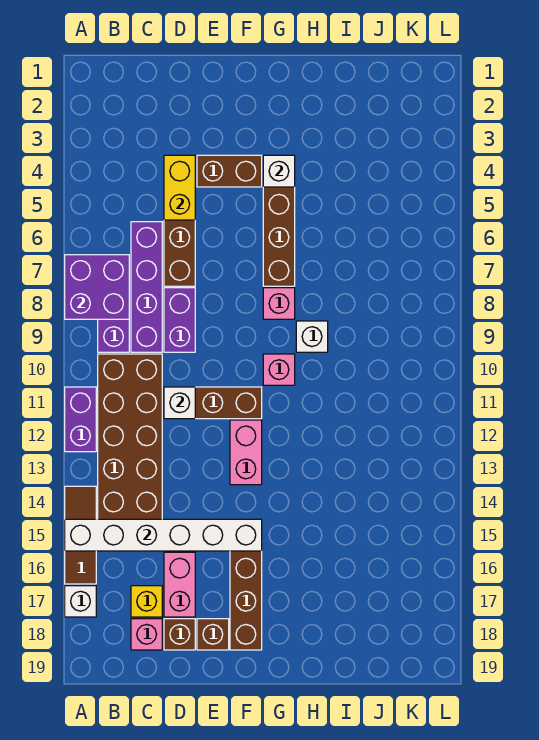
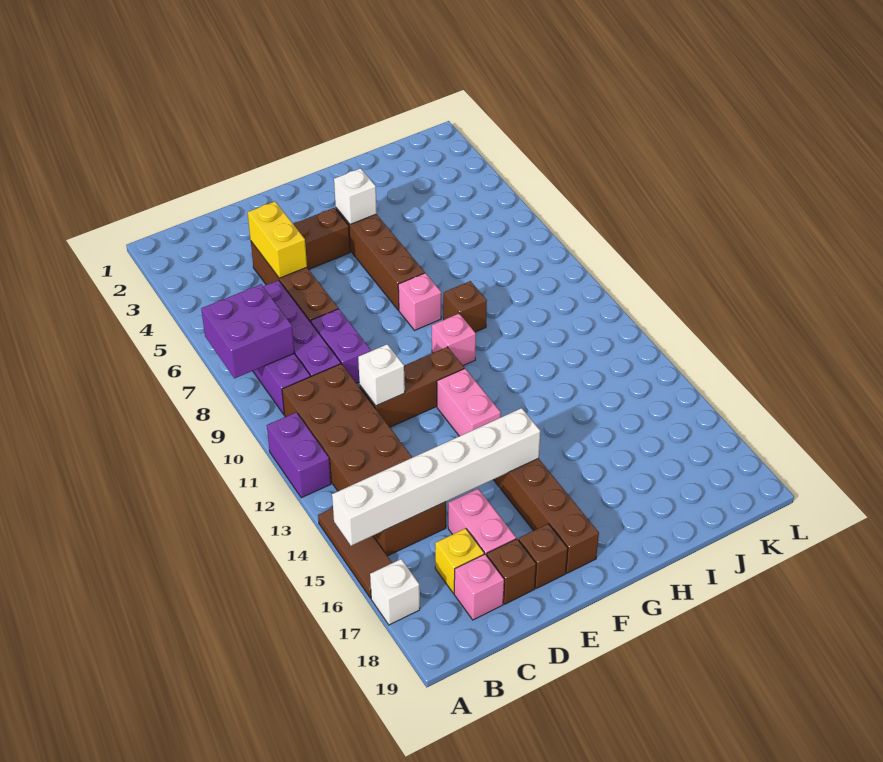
white 1x1 brick [296,321,328,352] -> brown 1x1 brick [443,281,487,332]

